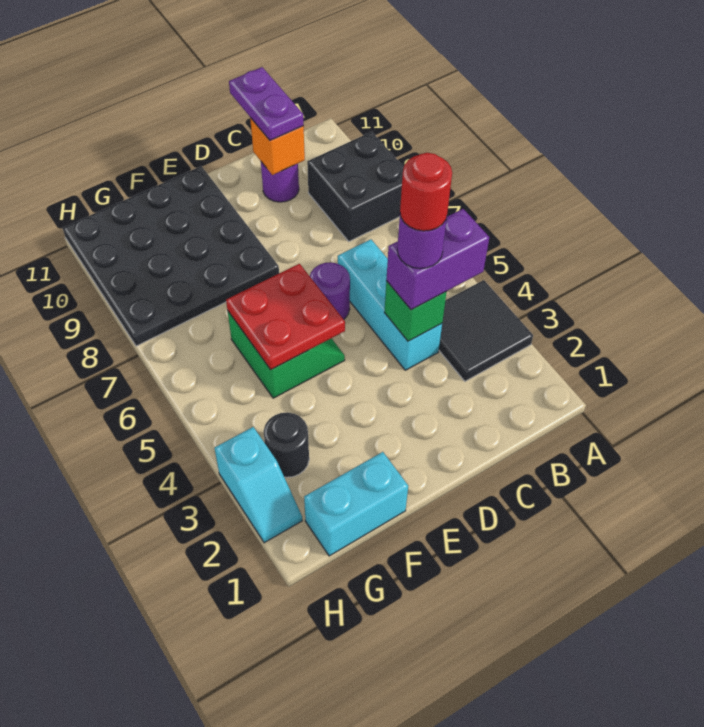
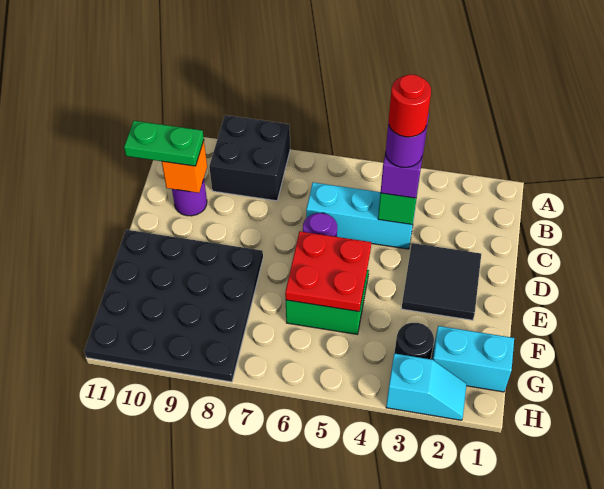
black 2x2 tile [439,280,533,381] -> black 2x2 tile moved to [401,243,481,320]
purple 1x2 plate [229,67,304,141] -> green 1x2 plate [124,121,204,166]
cyan 1x2 brick [304,452,408,556] -> cyan 1x2 brick turned to [432,326,514,392]

